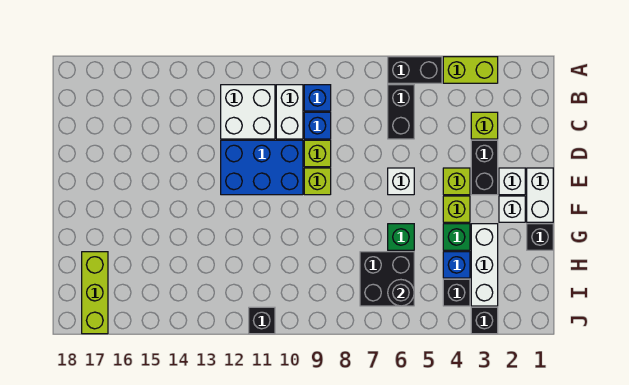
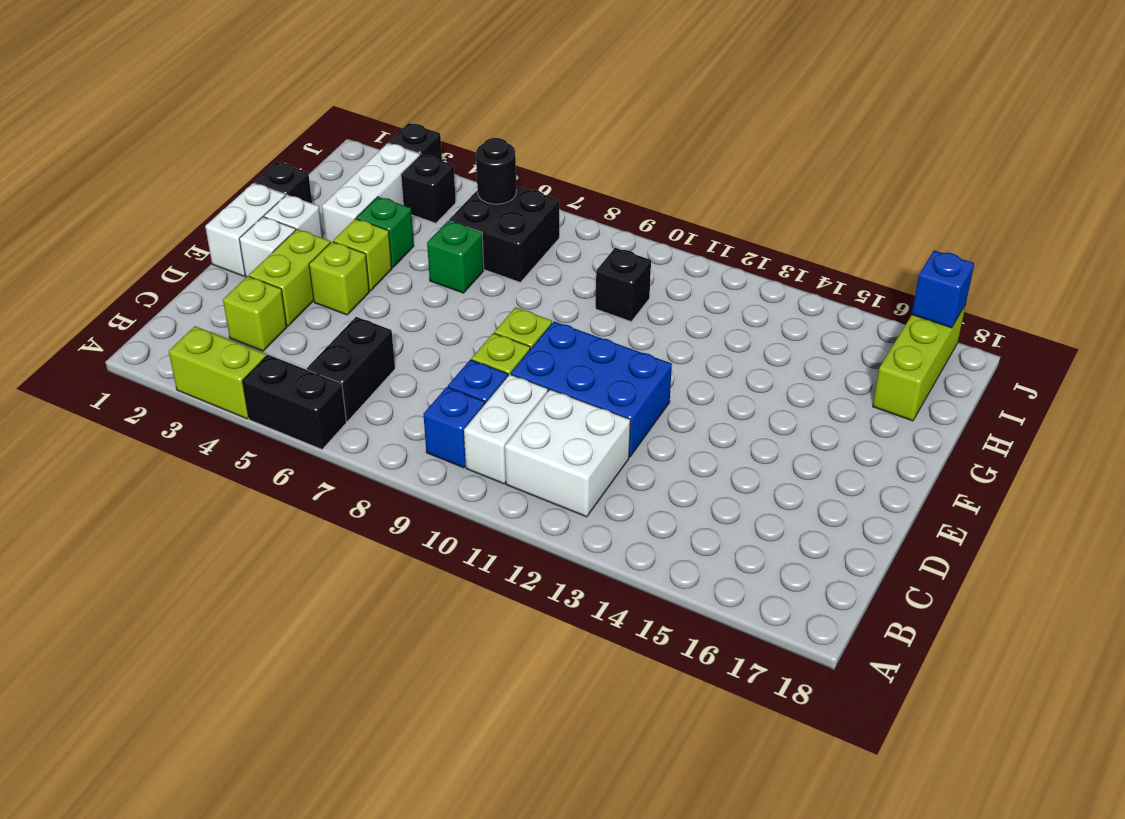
black 1x2 brick [471,140,498,195] -> lime 1x2 brick [249,229,330,326]
white 1x1 brick [388,168,414,195] -> none
blue 1x1 brick [443,252,470,278] -> blue 1x1 brick moved to [912,250,974,328]
black 1x1 brick [249,307,275,334] -> black 1x1 brick moved to [596,248,651,321]

